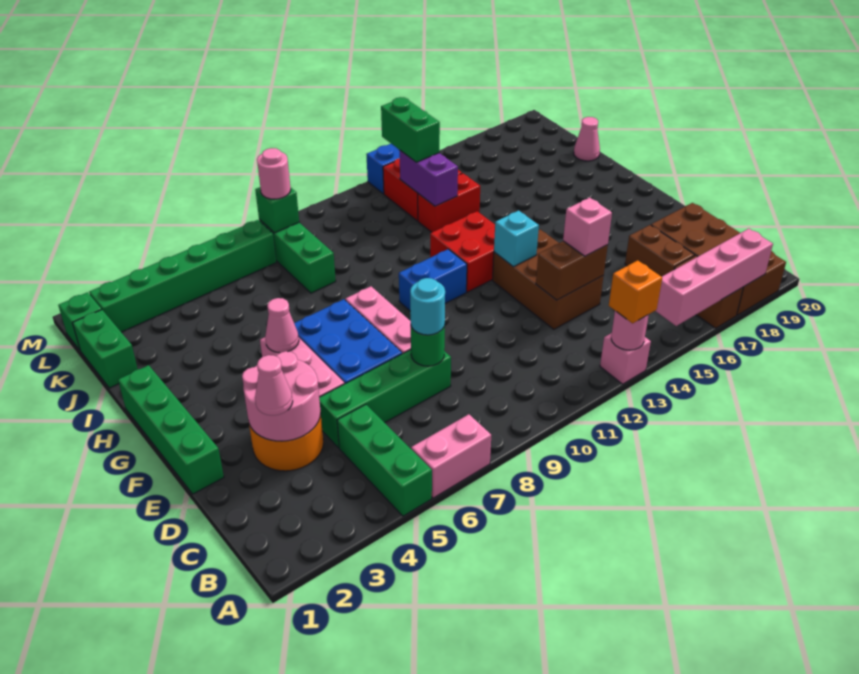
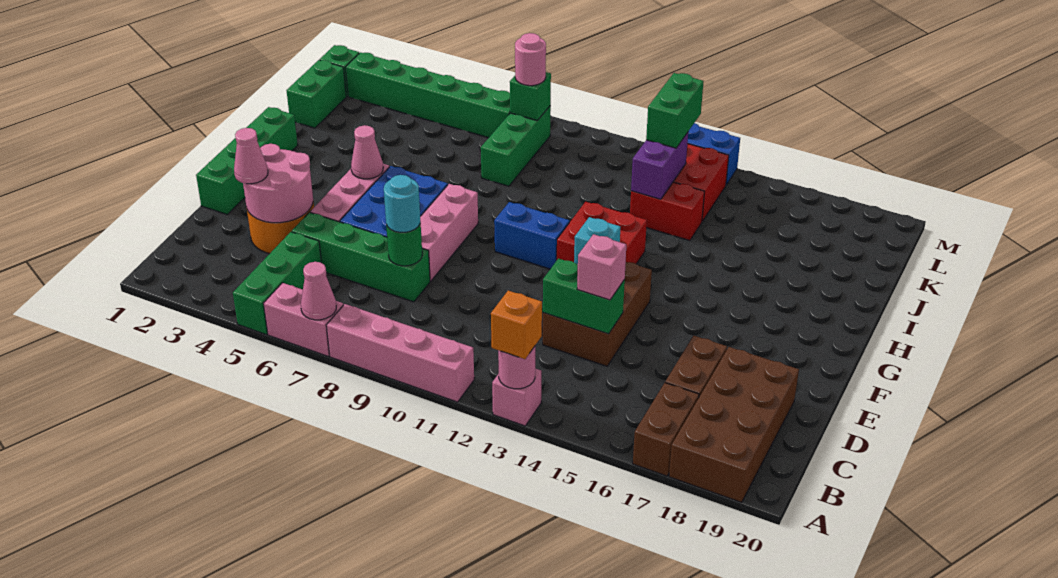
pink 1x4 brick [656,229,773,326] -> pink 1x4 brick moved to [326,304,474,402]
brown 1x2 brick [536,241,608,300] -> green 1x2 brick [543,259,625,334]
pink 1x1 cone [574,117,600,161] -> pink 1x1 cone moved to [301,262,336,320]

